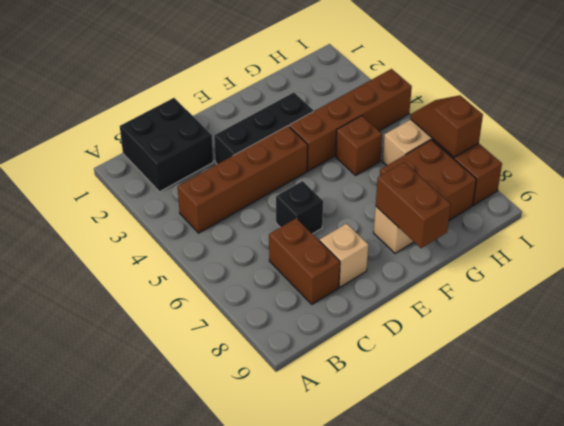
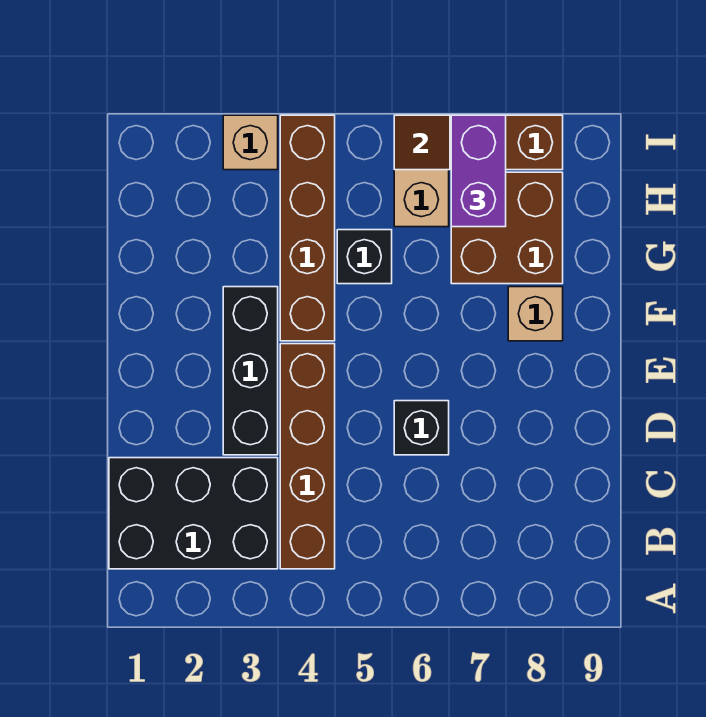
black 2x2 brick [120,98,213,192] -> black 2x3 brick [109,458,278,569]
brown 1x2 brick [269,218,340,304] -> none
tan 1x1 brick [320,224,368,287] -> tan 1x1 brick moved to [223,115,278,170]
brown 1x2 brick [376,162,451,248] -> none
brown 1x1 brick [336,116,382,175] -> black 1x1 brick [337,230,392,284]
none -> purple 1x2 brick [451,115,506,227]

